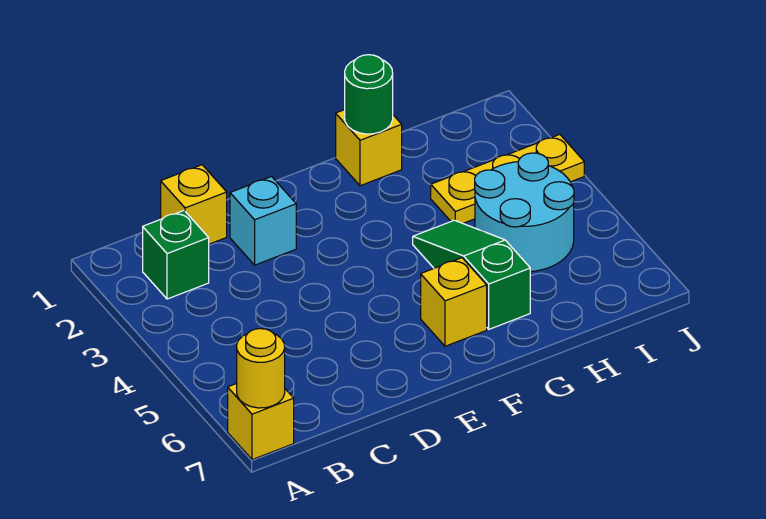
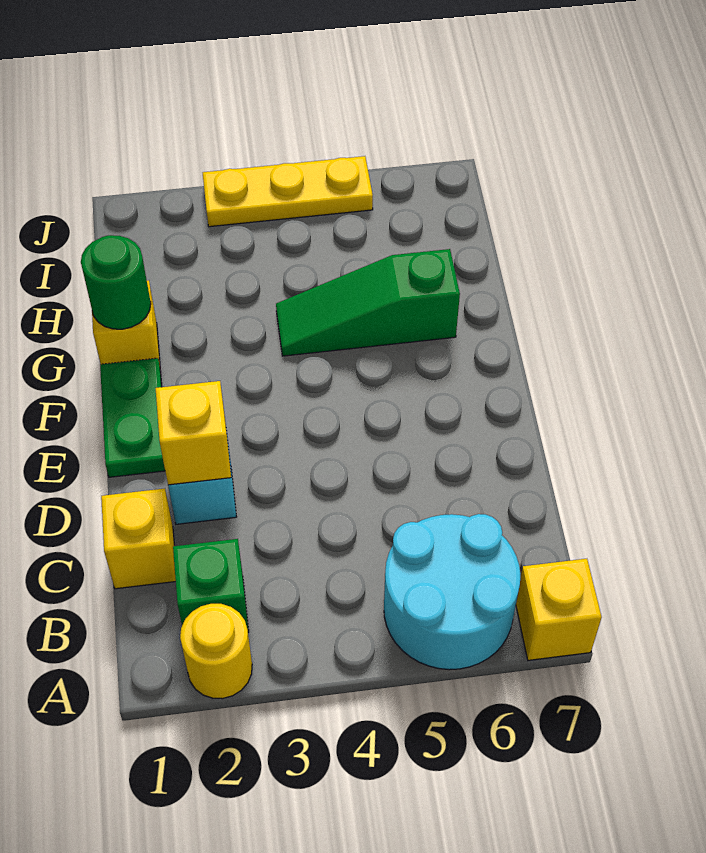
yellow 1x1 round brick [237,329,285,408] -> yellow 1x1 round brick moved to [180,604,252,699]
none -> green 1x2 plate [100,358,165,477]
yellow 1x1 brick [421,258,487,346] -> yellow 1x1 brick moved to [155,381,231,485]
yellow 1x3 plate [431,135,584,223] -> yellow 1x3 plate turned to [203,156,373,227]
cyan 2x2 round brick [475,153,574,272] -> cyan 2x2 round brick moved to [384,514,520,670]

